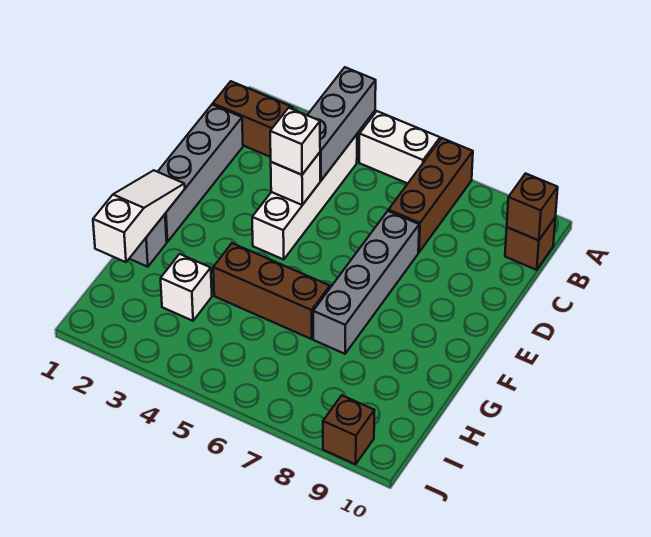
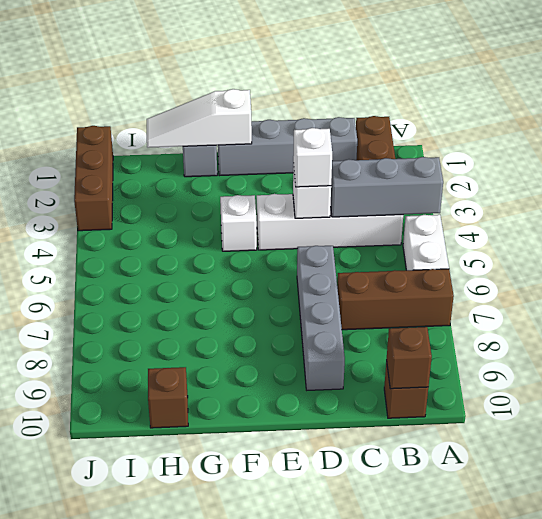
grey 1x4 brick [313,211,419,354] -> grey 1x4 brick turned to [297,246,345,390]
white 1x3 slope [93,170,185,262] -> white 1x3 slope turned to [147,89,252,148]
brown 1x3 brick [213,243,330,339] -> brown 1x3 brick moved to [74,126,113,231]
white 1x1 brick [161,254,212,321] -> white 1x1 brick moved to [220,195,257,251]
brown 1x1 brick [323,395,375,464] -> brown 1x1 brick moved to [148,367,188,428]

